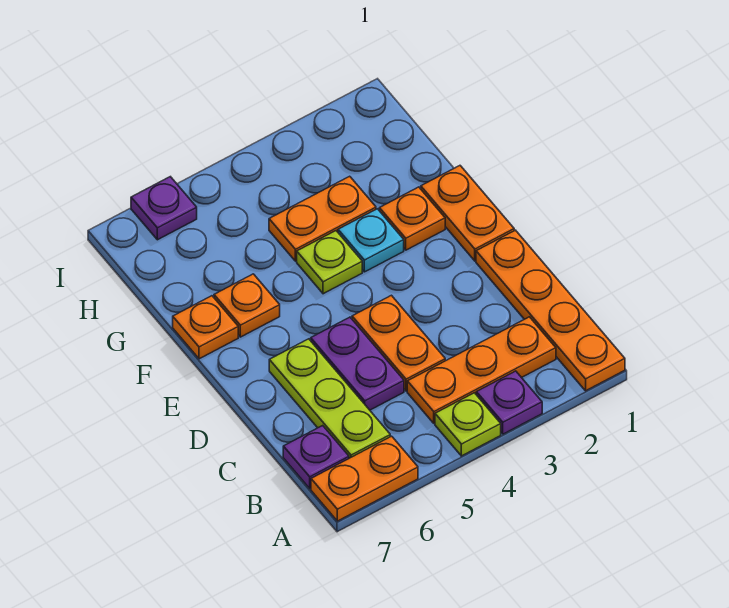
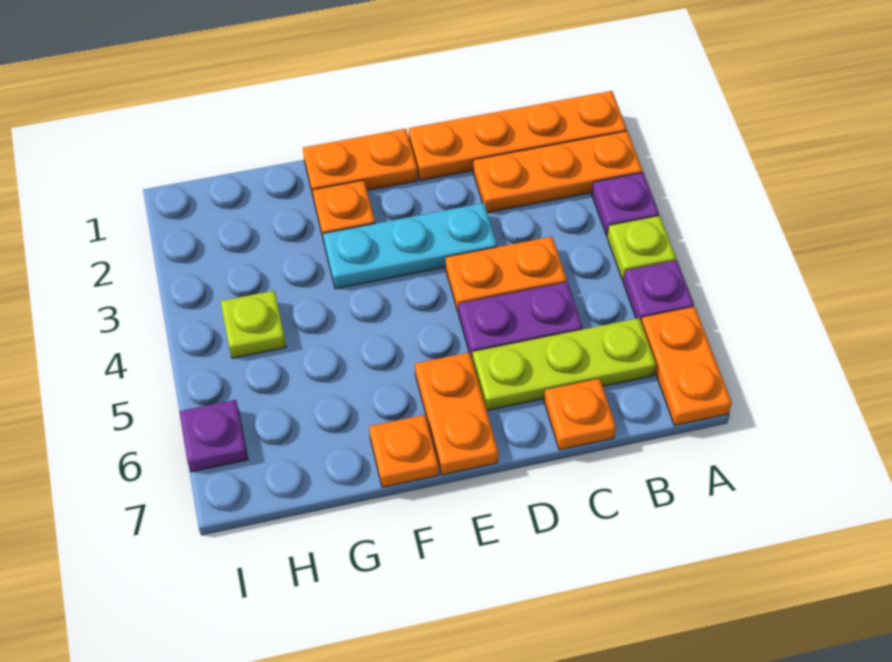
orange 1x3 plate [407,317,556,423] -> orange 1x3 plate turned to [473,131,643,213]
purple 1x1 plate [283,426,349,489] -> purple 1x1 plate moved to [623,260,694,321]
cyan 1x1 plate [338,209,404,272] -> cyan 1x3 plate [323,203,497,289]
lime 1x1 plate [297,231,362,294] -> lime 1x1 plate moved to [221,291,286,358]
orange 1x1 plate [214,274,280,337] -> orange 1x1 plate moved to [544,379,616,450]
orange 1x2 plate [269,176,376,261] -> orange 1x2 plate moved to [415,352,498,475]

